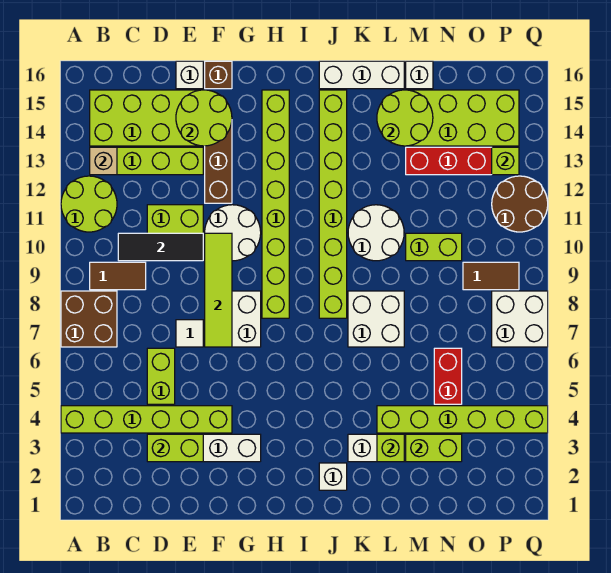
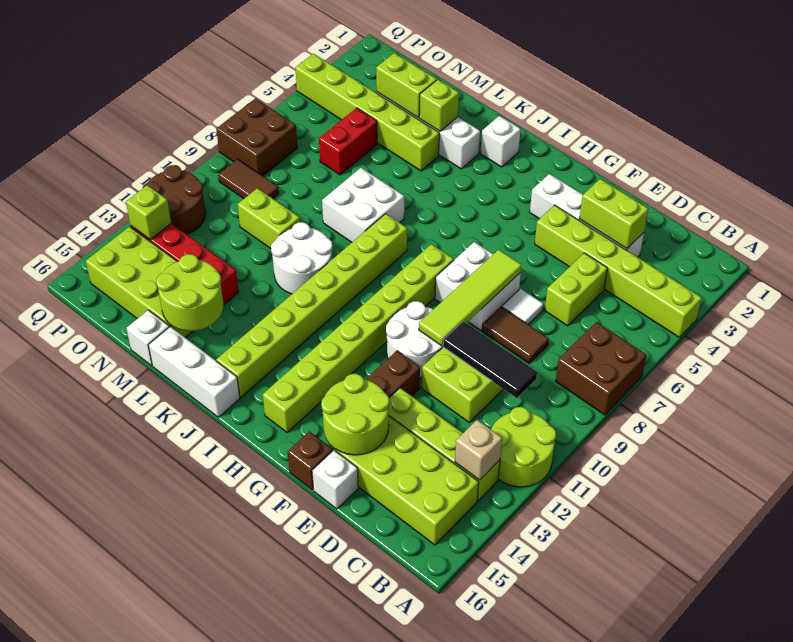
brown 1x2 tile [90,262,146,290] -> brown 1x2 tile moved to [482,307,549,363]
white 2x2 brick [492,291,548,347] -> brown 2x2 brick [216,98,297,176]

